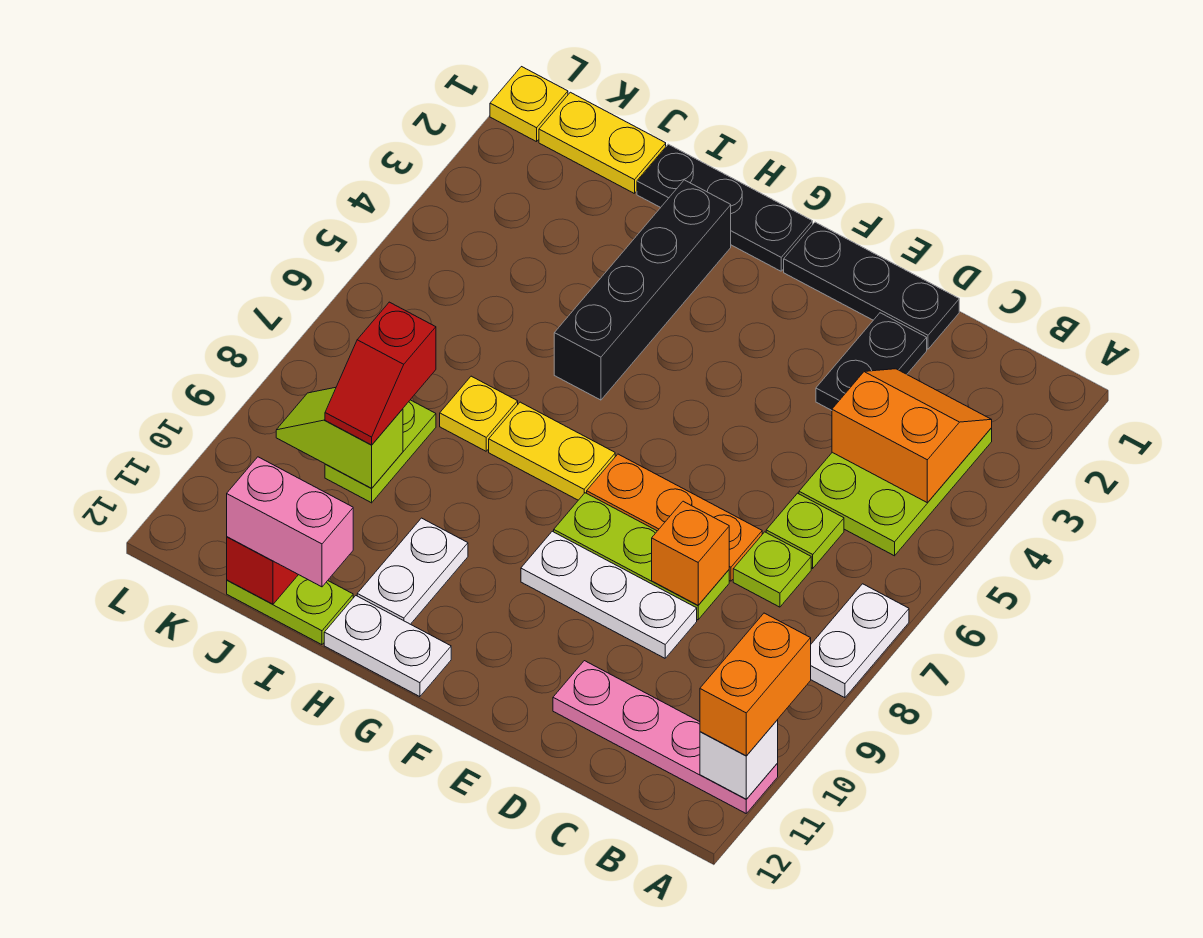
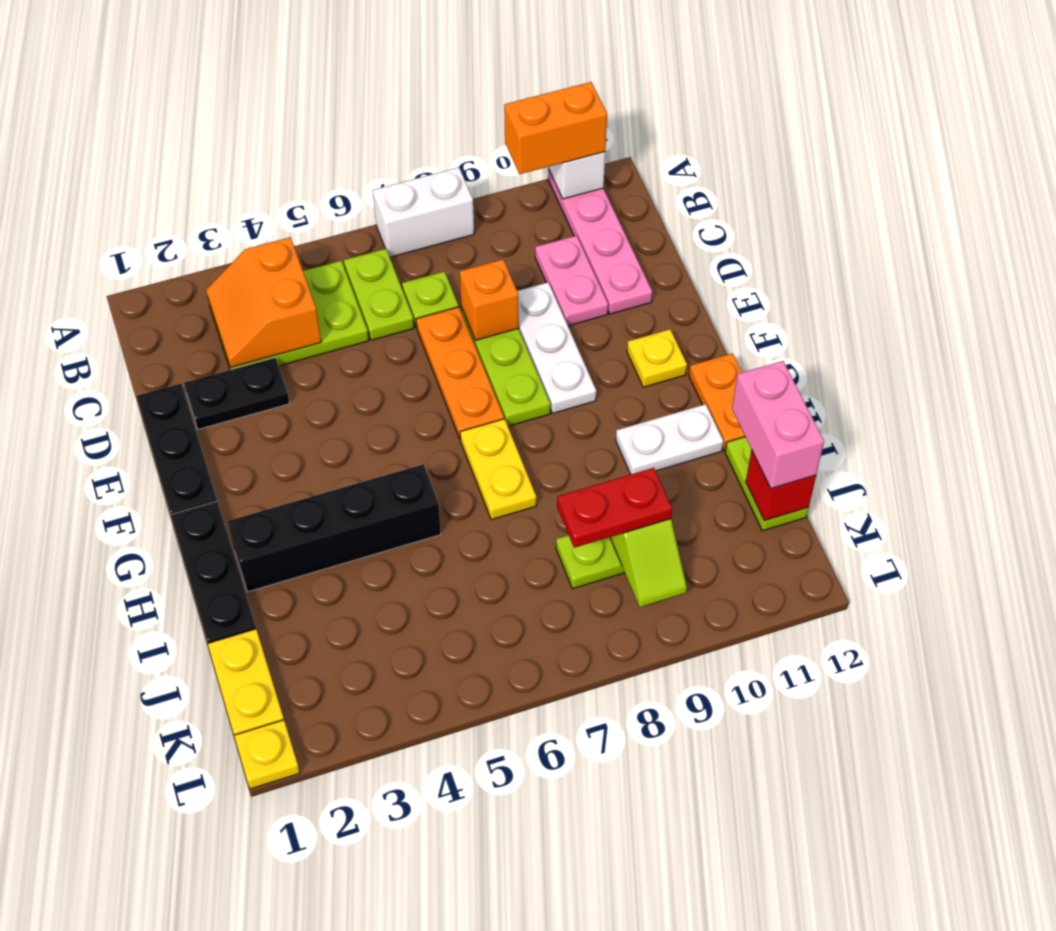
white 1x2 plate [811,584,909,698] -> white 1x2 brick [373,167,474,257]
lime 1x1 plate [766,493,844,568] -> lime 1x2 plate [344,249,414,340]
none -> pink 1x2 plate [535,236,608,326]
white 1x2 plate [324,596,451,697] -> orange 1x2 plate [689,353,745,451]
yellow 1x1 plate [440,376,518,451] -> yellow 1x1 plate moved to [627,329,687,387]
red 1x2 slope [325,302,436,445] -> red 1x2 plate [557,468,672,548]

